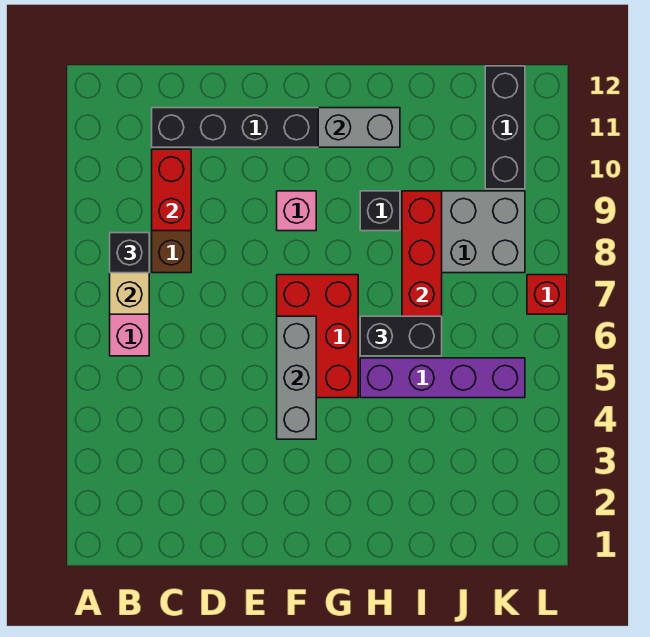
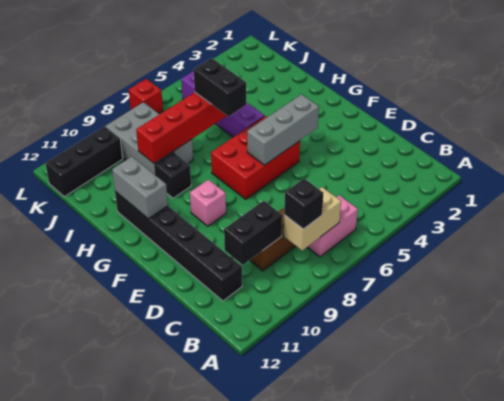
red 1x2 brick [152,149,191,231] -> black 1x2 brick [224,201,282,265]

